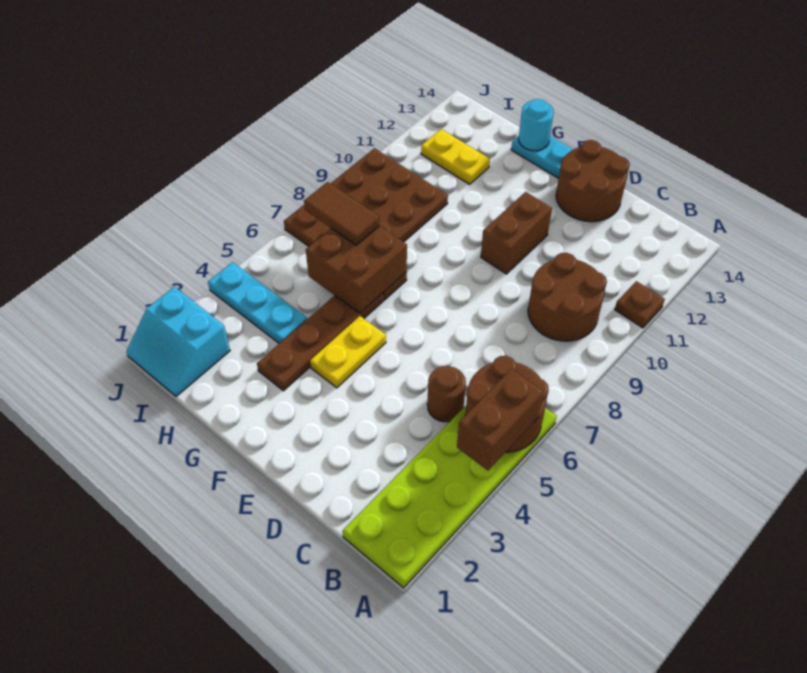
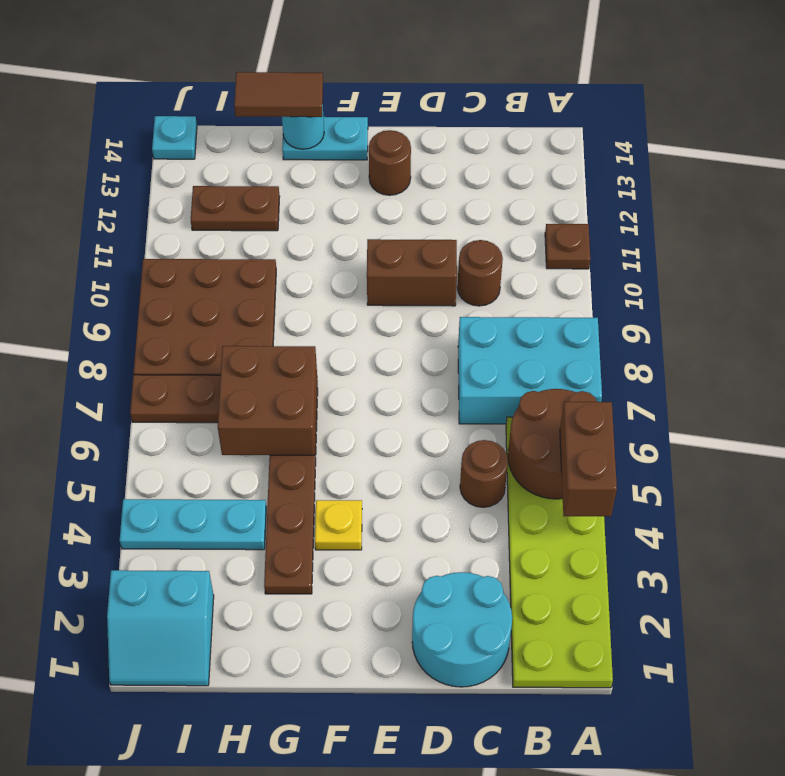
none -> cyan 2x3 brick [458,317,602,424]
brown 2x2 round brick [528,253,607,341] -> brown 1x1 round brick [457,240,503,306]
none -> cyan 2x2 round brick [412,572,512,687]
brown 2x2 round brick [556,140,630,222] -> brown 1x1 round brick [369,130,411,195]
brown 1x2 brick [481,192,552,274] -> brown 1x2 brick turned to [367,239,457,306]
yellow 1x2 plate [310,316,386,388] -> yellow 1x1 plate [315,500,362,550]
brown 1x2 tile [304,182,380,245] -> brown 1x2 tile moved to [234,72,323,117]
yellow 1x2 plate [421,129,490,184] -> brown 1x2 plate [191,186,280,231]
none -> cyan 1x1 plate [152,116,197,159]

